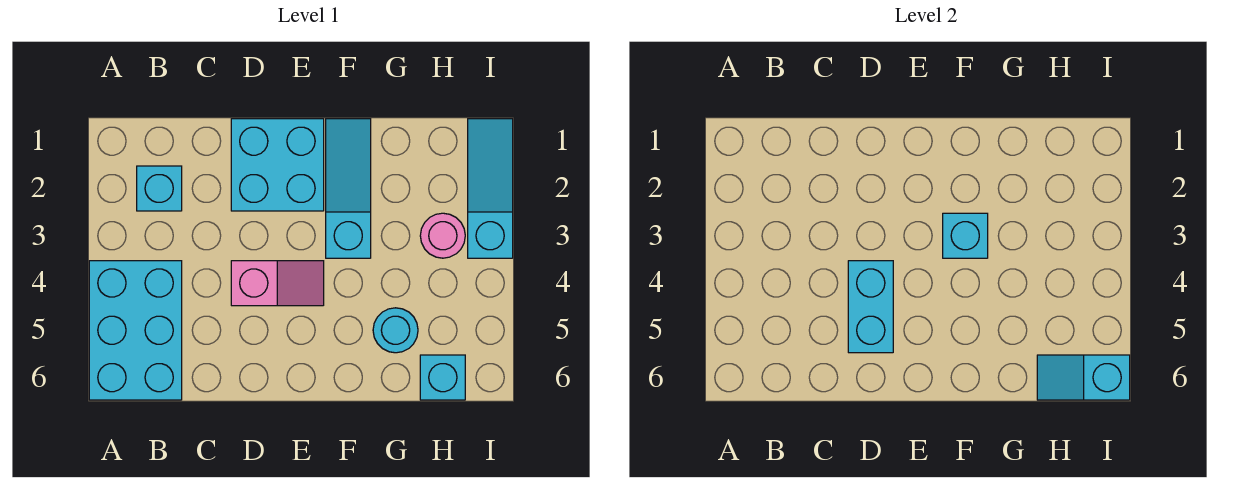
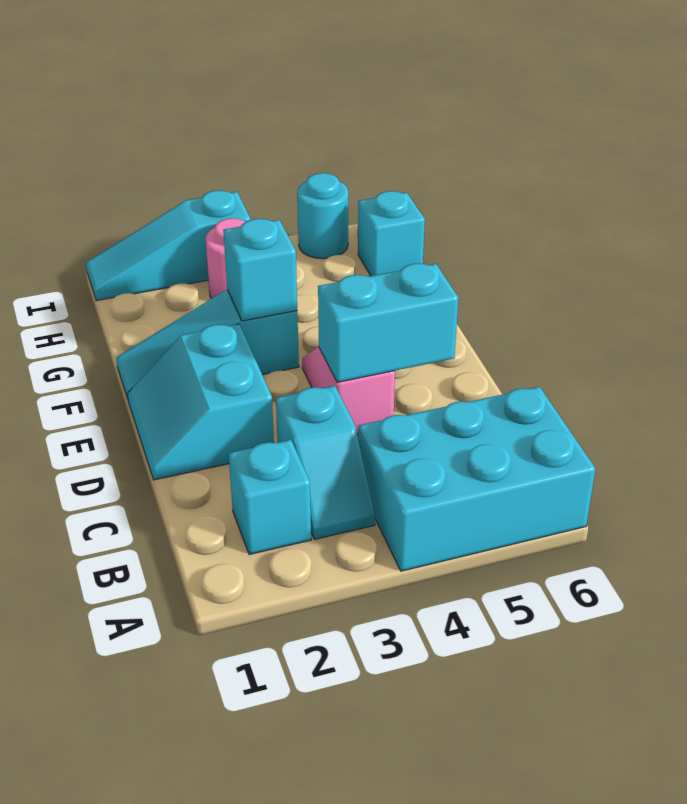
cyan 2x2 brick [231,119,324,211] -> cyan 2x2 slope [128,324,274,480]
cyan 1x1 round brick [373,308,418,353] -> cyan 1x1 round brick moved to [297,173,348,259]
cyan 1x2 slope [1037,355,1130,400] -> cyan 1x2 slope moved to [276,386,375,539]

